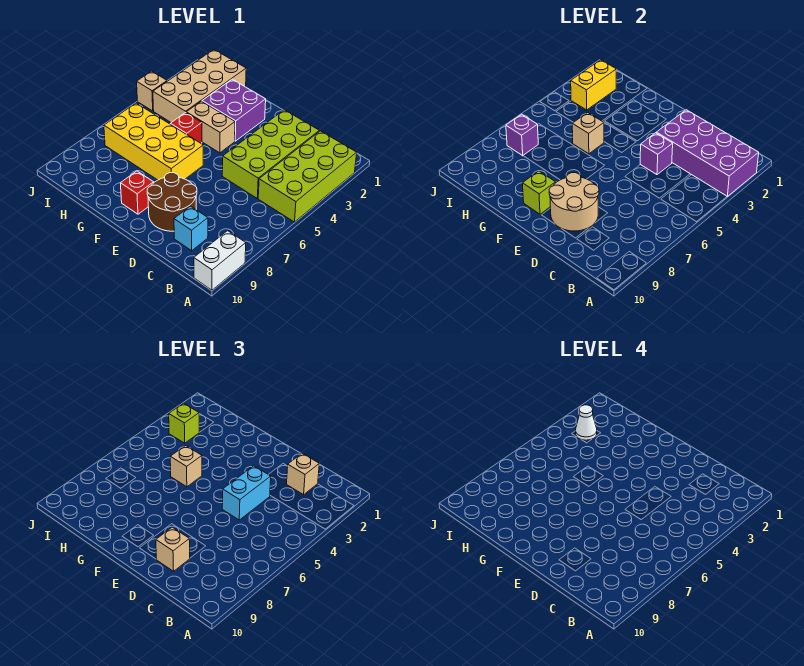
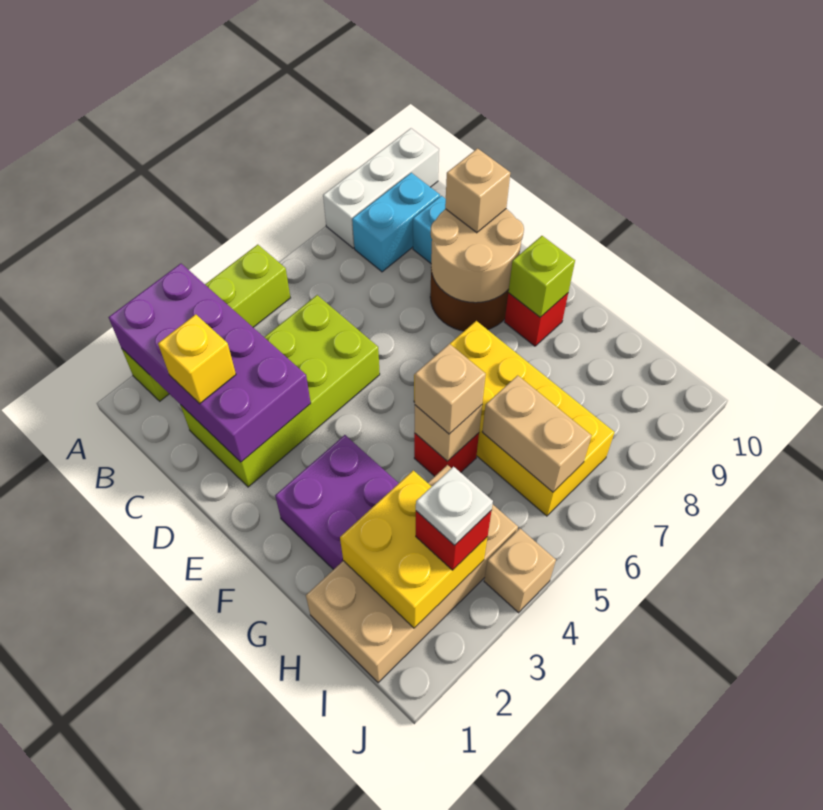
lime 2x4 brick [258,131,357,222] -> lime 1x4 brick [122,245,290,401]
white 1x2 brick [194,231,246,290] -> white 1x3 brick [323,128,439,248]
tan 1x1 brick [287,453,319,495] -> yellow 1x1 brick [158,314,236,404]
purple 1x1 brick [640,133,673,175] -> none
cyan 1x2 brick [222,466,271,520] -> cyan 1x2 brick moved to [352,173,440,272]
tan 1x2 brick [186,101,235,153] -> tan 1x2 brick moved to [482,375,592,492]
yellow 1x2 brick [571,60,616,110] -> yellow 2x2 brick [340,470,487,628]
lime 1x1 brick [169,403,199,443] -> red 1x1 brick [416,510,492,570]
white 1x1 cone [576,405,597,440] -> white 1x1 plate [416,467,493,545]
purple 1x1 brick [506,114,538,156] -> none

